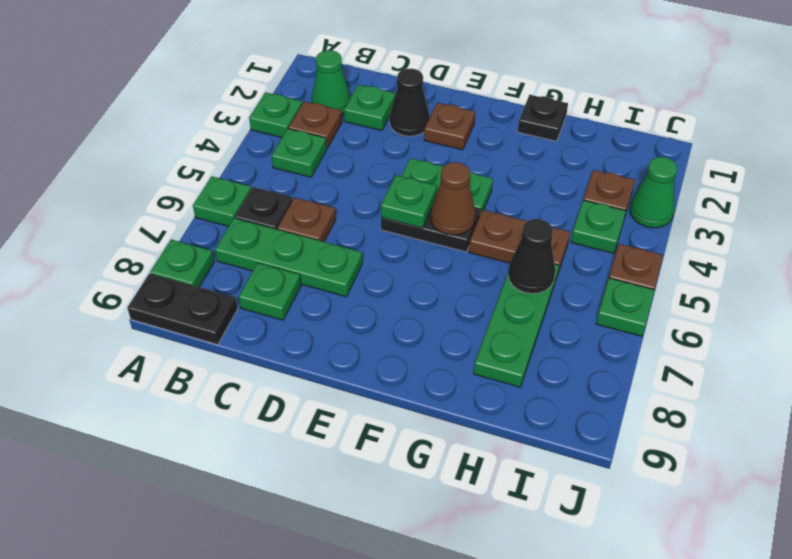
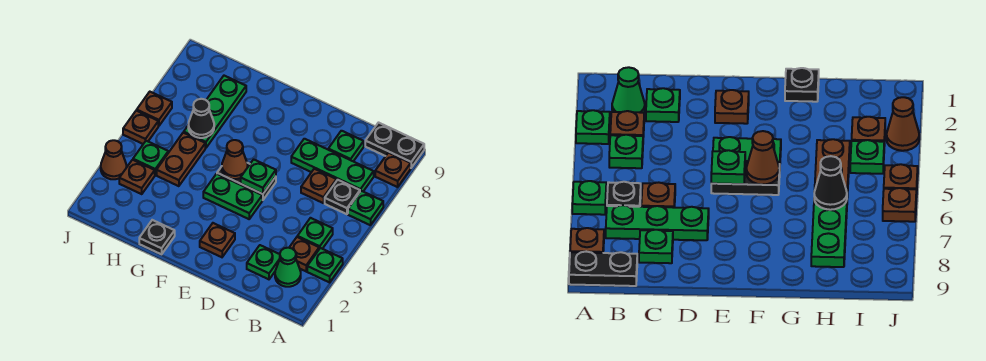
green 1x1 plate [150,239,214,287] -> brown 1x1 plate [375,153,411,187]
black 1x1 cone [390,69,430,136] -> none
brown 1x2 plate [469,210,570,273] -> brown 1x2 plate turned to [157,133,205,186]
green 1x1 cone [630,157,677,228] -> brown 1x1 cone [101,140,126,179]
green 1x1 plate [596,278,654,336] -> brown 1x1 plate [137,92,172,126]

